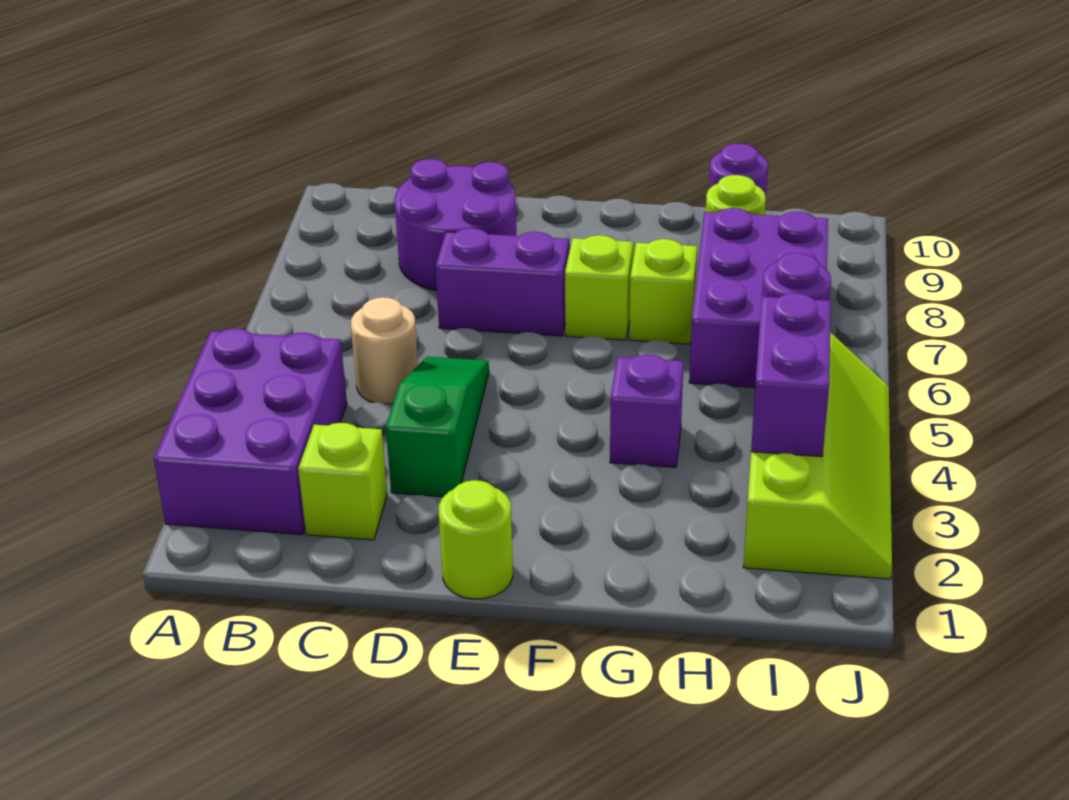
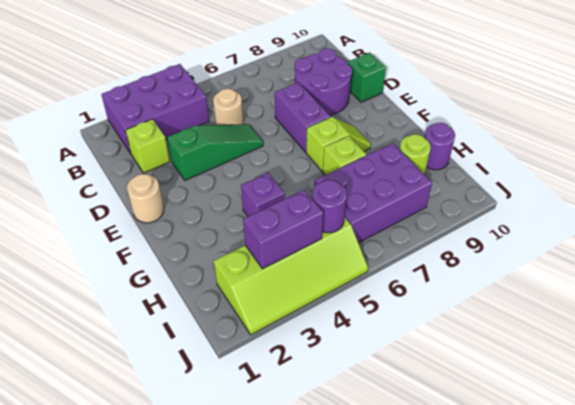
none -> green 1x1 brick [348,53,386,102]
lime 1x1 round brick [439,480,513,599] -> tan 1x1 round brick [127,174,164,223]

